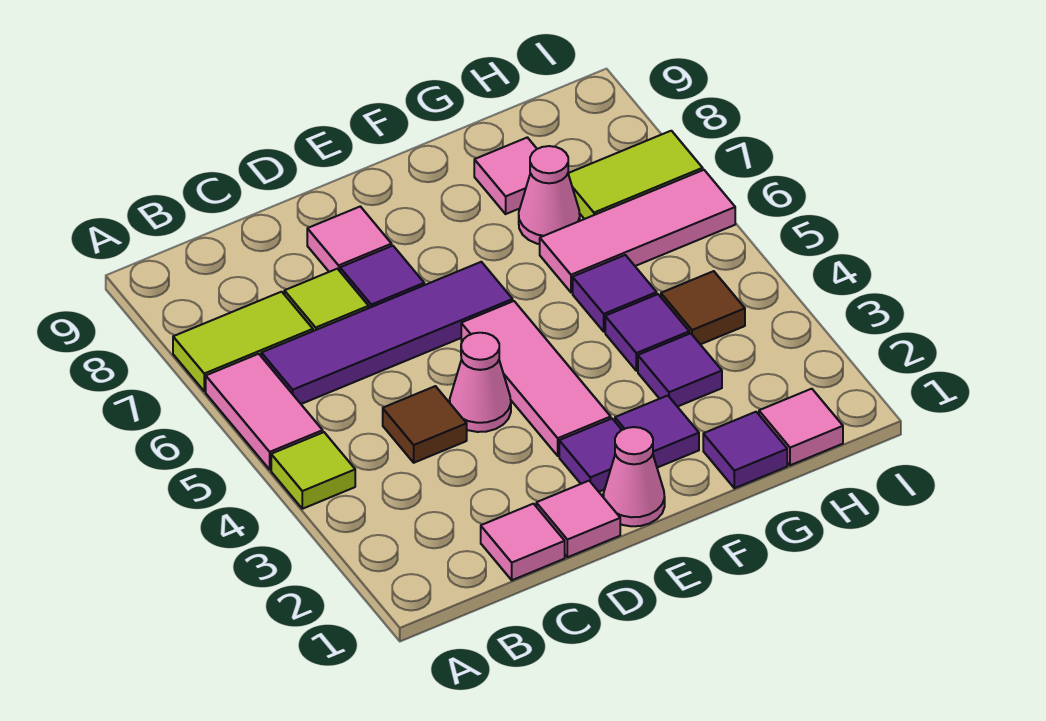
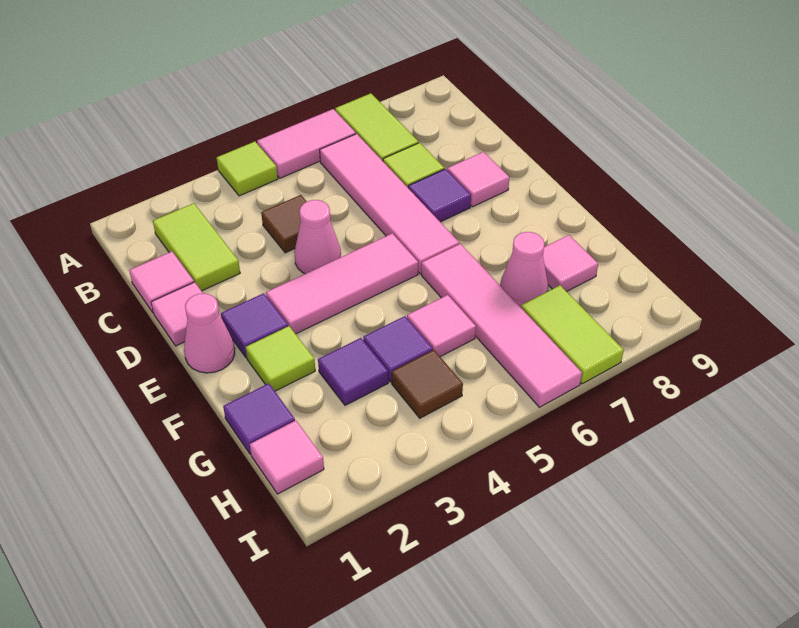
none -> lime 1x2 tile [153,203,240,291]
purple 1x4 tile [261,262,513,404] -> pink 1x4 tile [320,134,459,274]
purple 1x1 tile [615,396,699,468] -> lime 1x1 tile [245,326,315,391]
purple 1x1 tile [573,255,657,331] -> pink 1x1 tile [407,295,476,357]
pink 1x3 tile [540,170,735,292] -> pink 1x4 tile [421,244,582,407]

